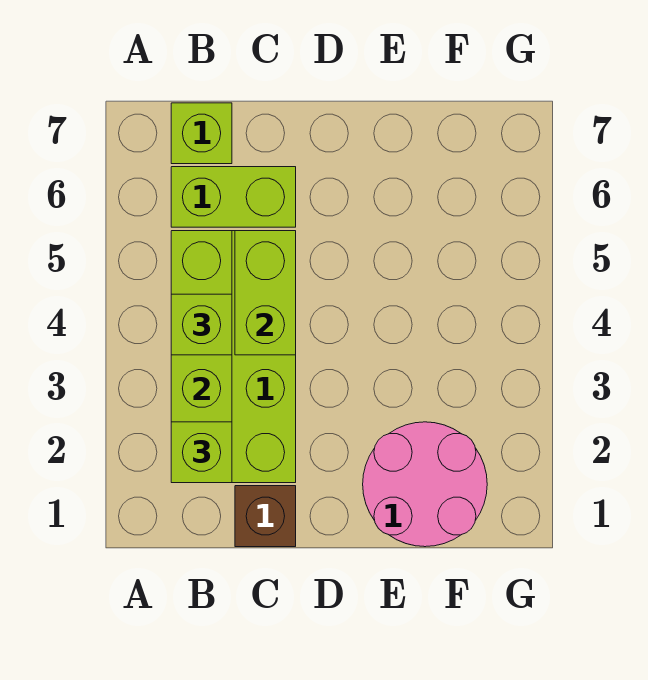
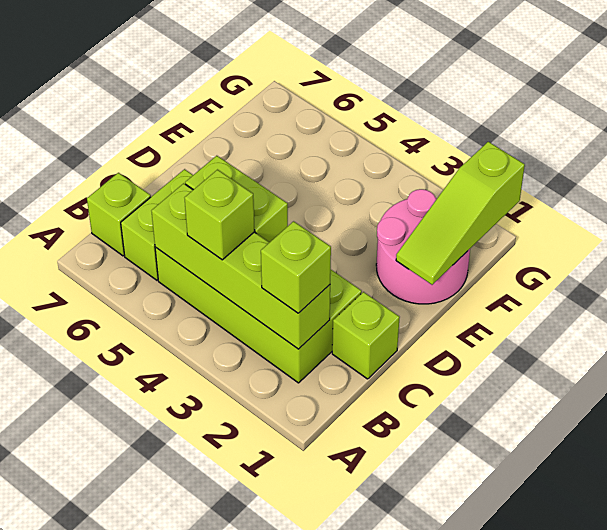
brown 1x1 brick [235,486,296,547] -> lime 1x1 brick [332,292,400,379]
none -> lime 1x3 slope [396,142,525,285]

